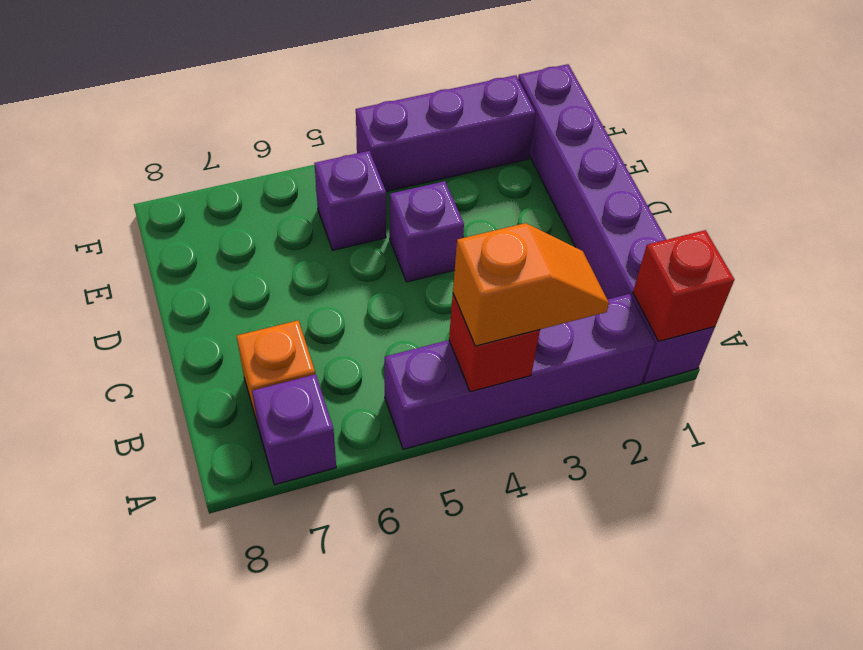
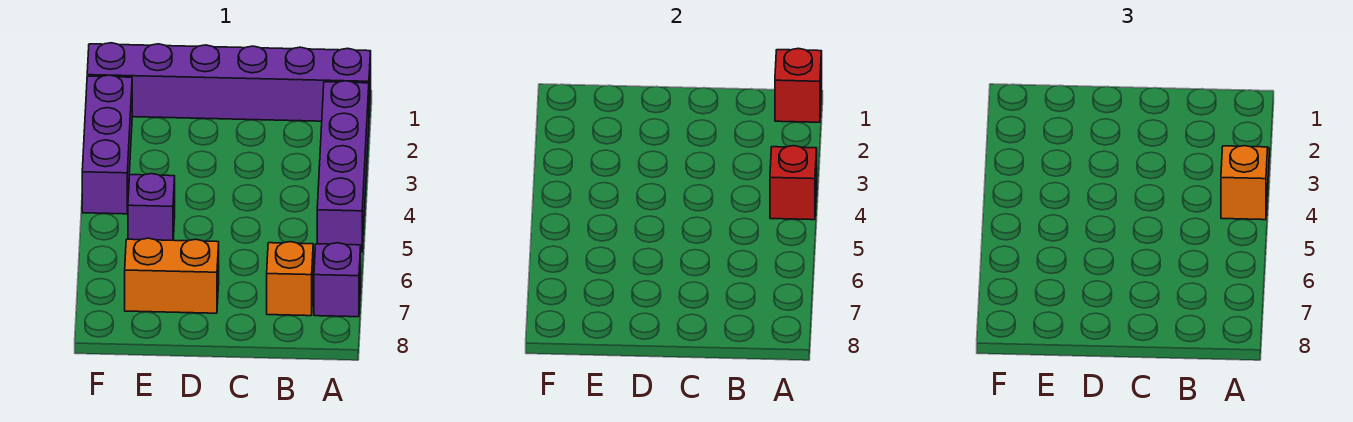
purple 1x1 brick [390,181,464,282] -> none
none -> orange 1x2 brick [125,238,219,313]

